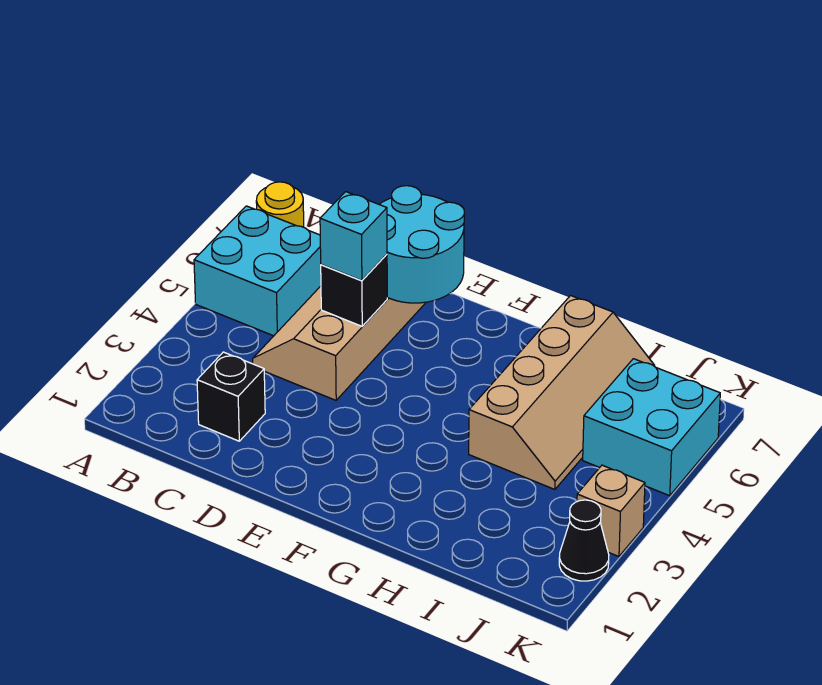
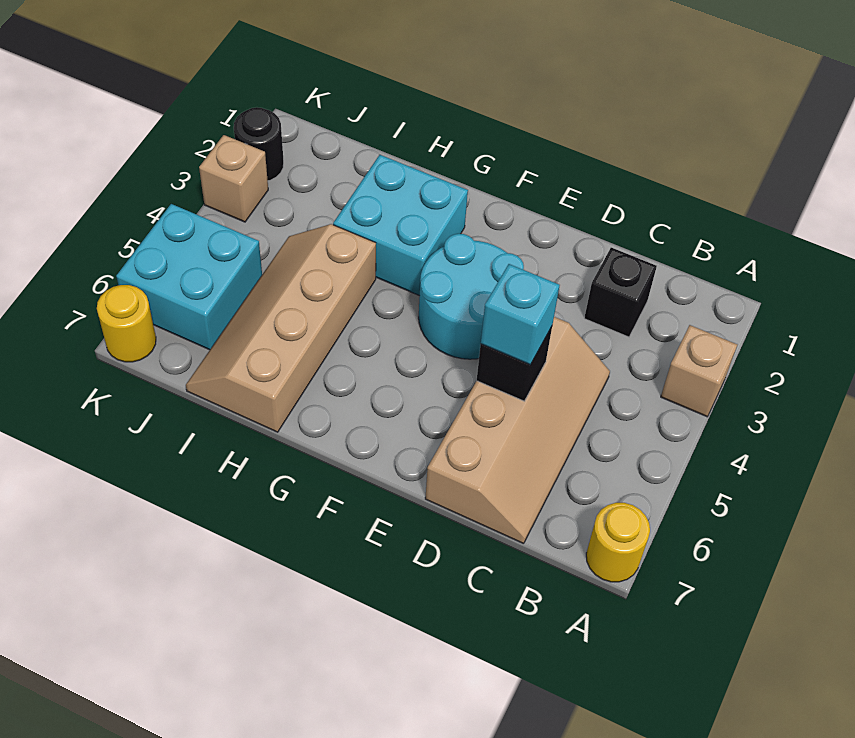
none -> tan 1x1 brick [661,325,737,417]
cyan 2x2 brick [194,206,321,336] -> cyan 2x2 brick moved to [333,155,468,296]
cyan 2x2 round brick [379,186,464,303] -> cyan 2x2 round brick moved to [419,234,524,359]
black 1x1 cone [559,500,609,581] -> black 1x1 round brick [234,107,284,181]
none -> yellow 1x1 round brick [97,285,156,362]

